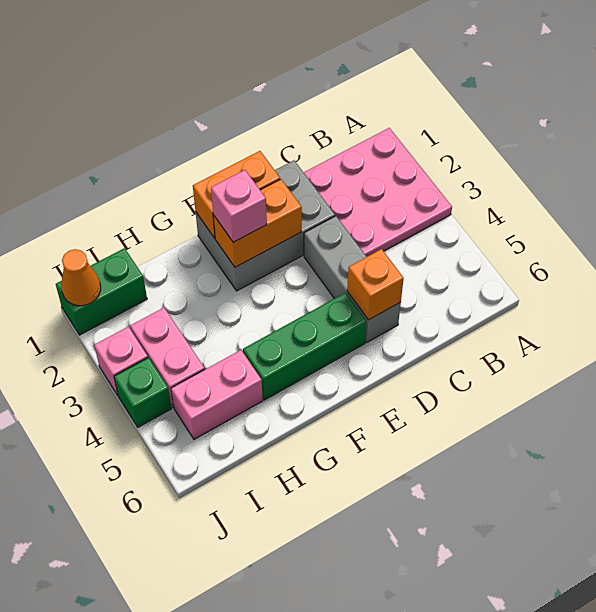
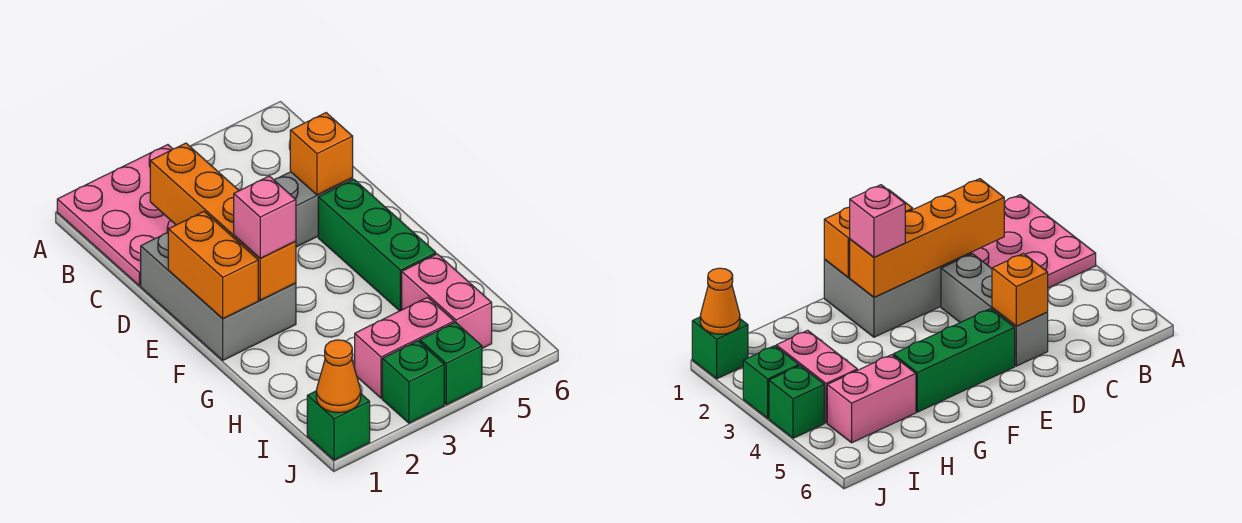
orange 1x2 brick [213,179,302,267] -> orange 1x4 brick [150,143,296,300]
green 1x2 brick [56,248,147,335] -> green 1x1 brick [307,391,370,460]
pink 1x1 brick [94,327,148,395] -> green 1x1 brick [382,341,444,423]

